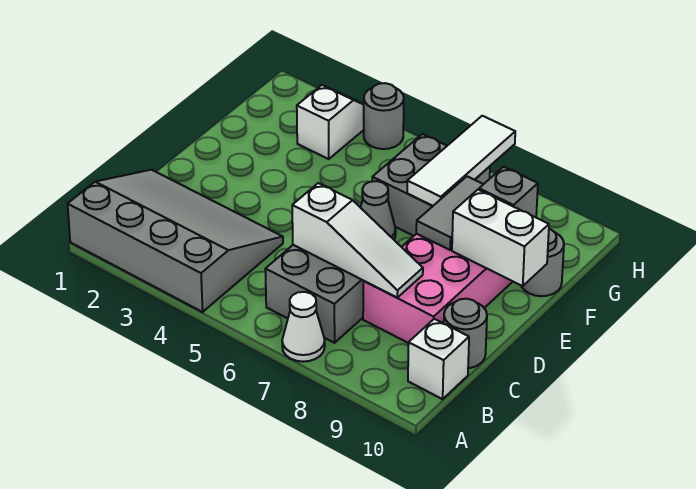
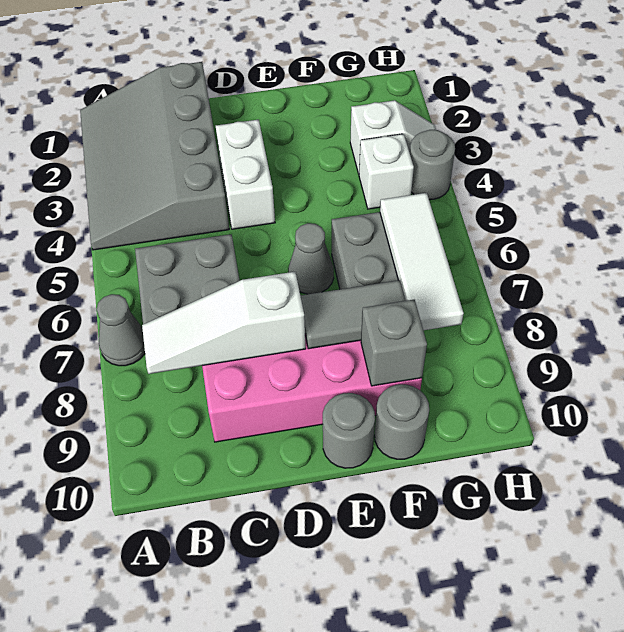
grey 3x4 slope [68,170,283,312] -> grey 3x4 slope turned to [80,62,229,250]
white 1x1 cone [282,292,325,362] -> grey 1x1 cone [97,294,145,366]
white 1x1 brick [408,319,469,399] -> white 1x1 brick moved to [359,134,414,209]
white 1x3 slope [292,183,423,298] -> white 1x3 slope turned to [142,272,306,374]
grey 1x1 round brick [444,299,487,368] -> grey 1x1 round brick moved to [323,393,375,468]
white 1x2 brick [452,190,549,286] -> white 1x2 brick moved to [216,120,275,229]
white 1x3 tile [407,116,515,206] -> white 1x3 tile turned to [380,193,464,330]

